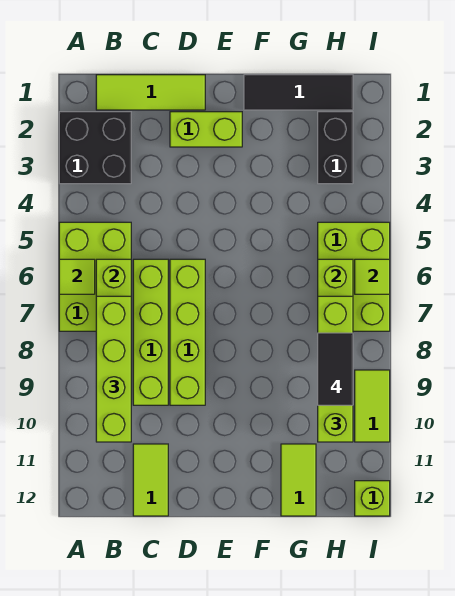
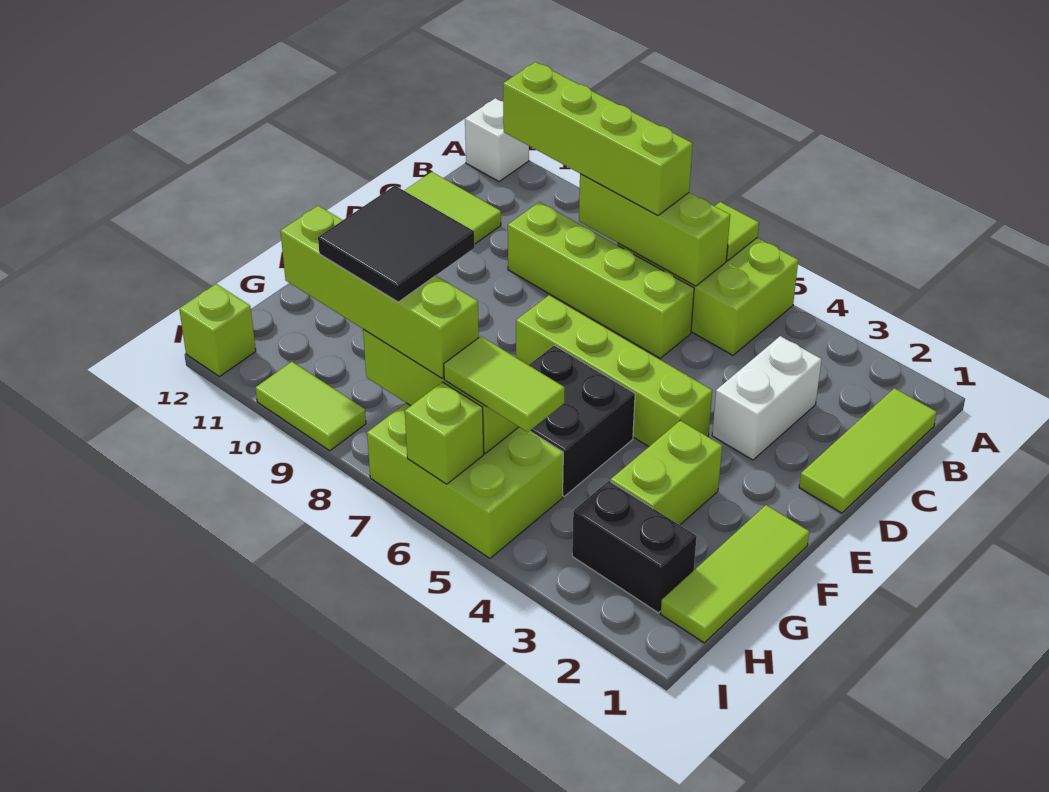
black 2x2 brick [59,112,131,184] -> black 2x2 brick moved to [529,345,635,496]
none -> white 1x1 brick [465,98,529,182]
none -> white 1x2 brick [712,336,822,460]
lime 1x2 brick [170,112,242,147] -> lime 1x2 brick moved to [610,420,722,525]
lime 1x4 brick [170,259,205,405] -> lime 1x4 brick moved to [516,295,712,447]
black 1x3 tile [244,75,353,110] -> lime 1x3 tile [661,505,809,643]
lime 1x2 tile [281,444,316,516] -> lime 1x2 tile moved to [444,336,565,432]
black 1x2 tile [318,333,353,405] -> black 2x2 tile [318,186,474,302]
lime 1x1 tile [355,259,390,294] -> lime 1x1 brick [405,382,484,484]

